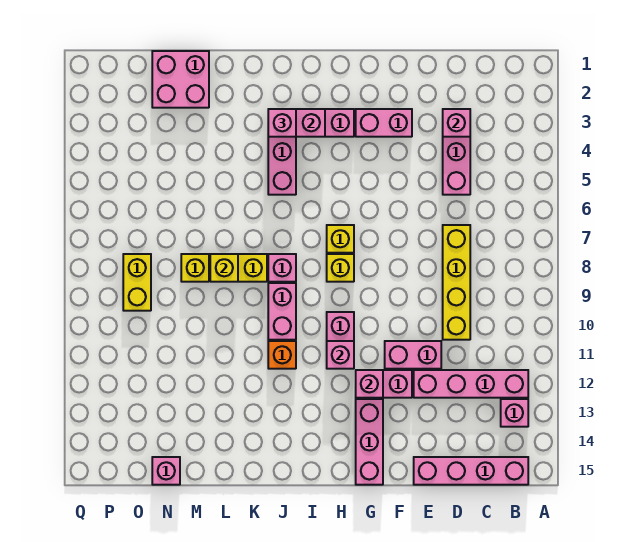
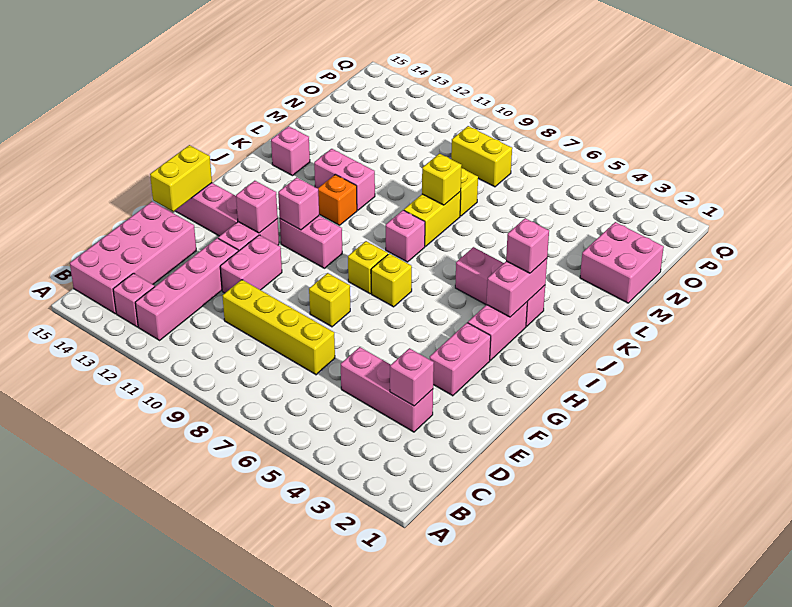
pink 1x4 brick [414,457,528,485] -> pink 2x4 brick [70,202,196,314]
none -> yellow 1x1 brick [309,273,350,327]
none -> yellow 1x2 brick [150,145,212,211]
pink 1x2 brick [268,283,296,340] -> pink 1x2 brick moved to [314,149,375,210]
pink 1x1 brick [152,457,180,485] -> pink 1x1 brick moved to [271,126,310,176]

